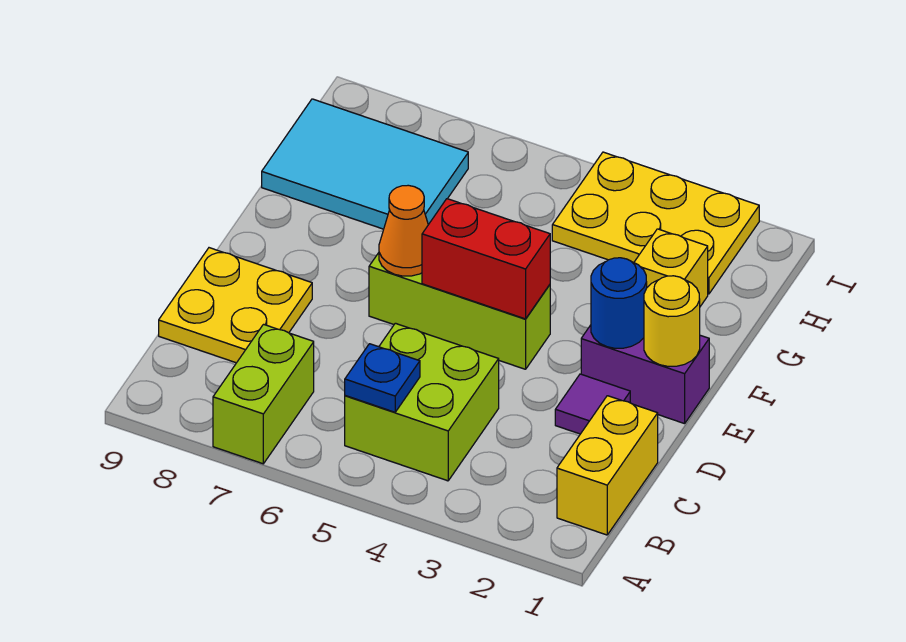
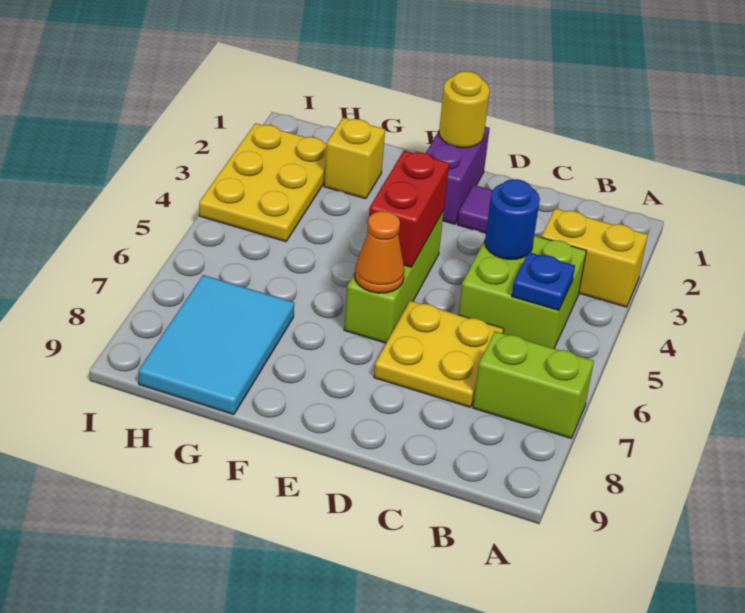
yellow 1x2 brick [557,396,658,535] -> yellow 1x2 brick moved to [541,208,648,307]
yellow 2x2 plate [159,248,312,363] -> yellow 2x2 plate moved to [374,301,504,407]
blue 1x1 round brick [591,258,647,348] -> blue 1x1 round brick moved to [485,179,540,259]

